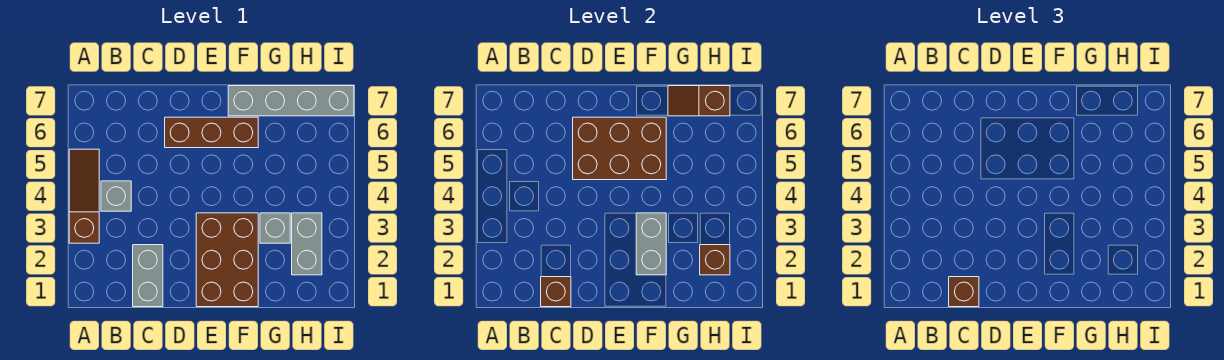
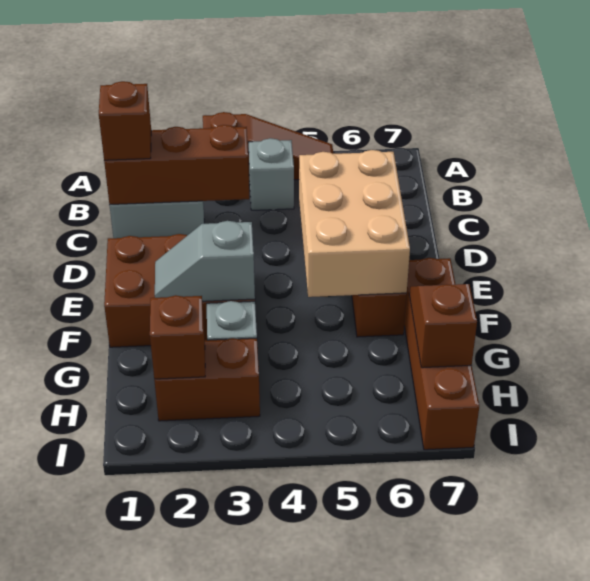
brown 1x1 brick [541,277,571,307] -> brown 1x3 brick [104,125,249,205]
brown 2x3 brick [573,117,666,180] -> tan 2x3 brick [299,150,410,297]
grey 1x2 brick [636,213,666,275] -> grey 1x2 slope [155,221,255,301]
grey 1x4 brick [228,86,354,116] -> brown 1x4 brick [404,258,479,450]
grey 1x2 brick [292,213,322,275] -> brown 1x2 brick [154,338,260,421]

